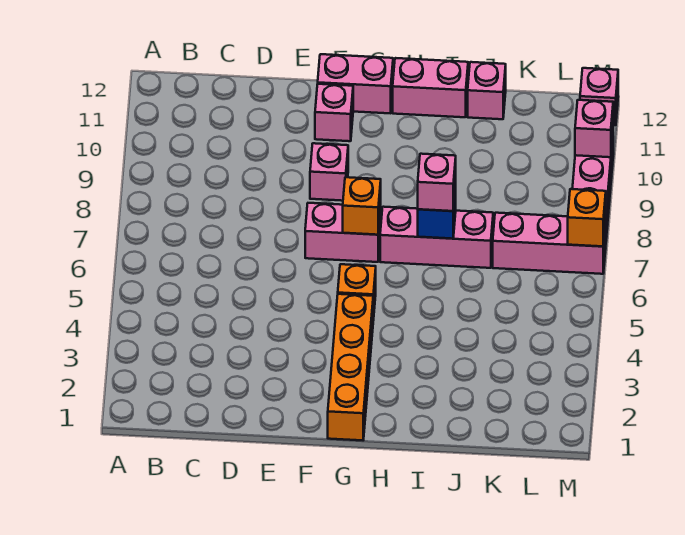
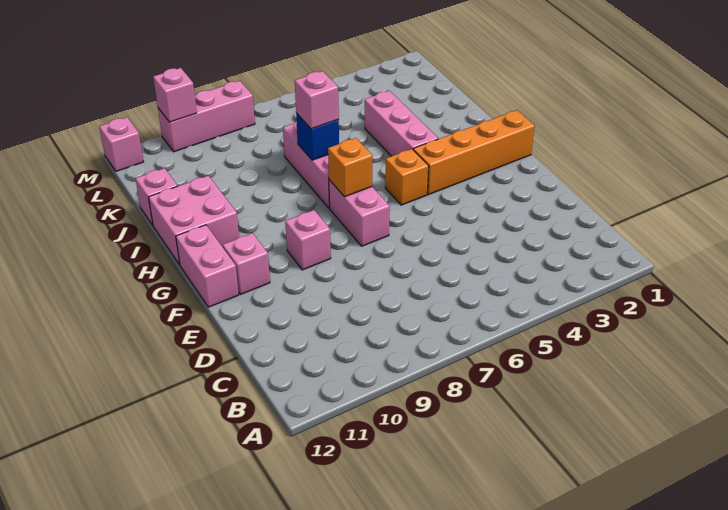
pink 1x2 brick [393,58,468,117] -> pink 2x2 brick [149,176,239,265]
pink 1x3 brick [493,213,606,274] -> pink 1x3 brick moved to [365,91,438,156]
orange 1x1 brick [568,189,606,246] -> none

